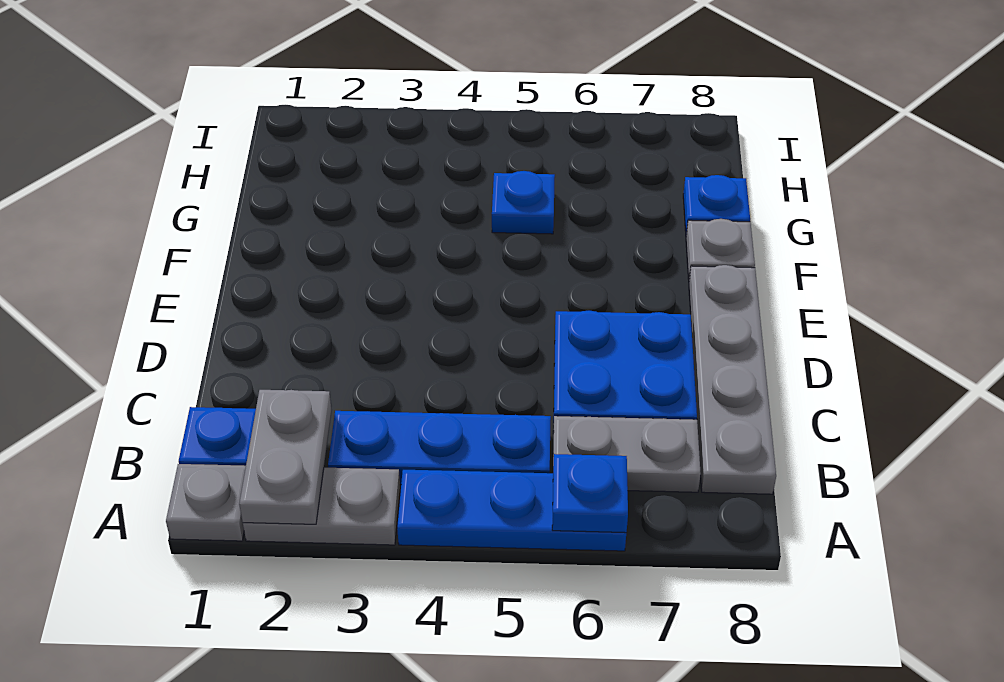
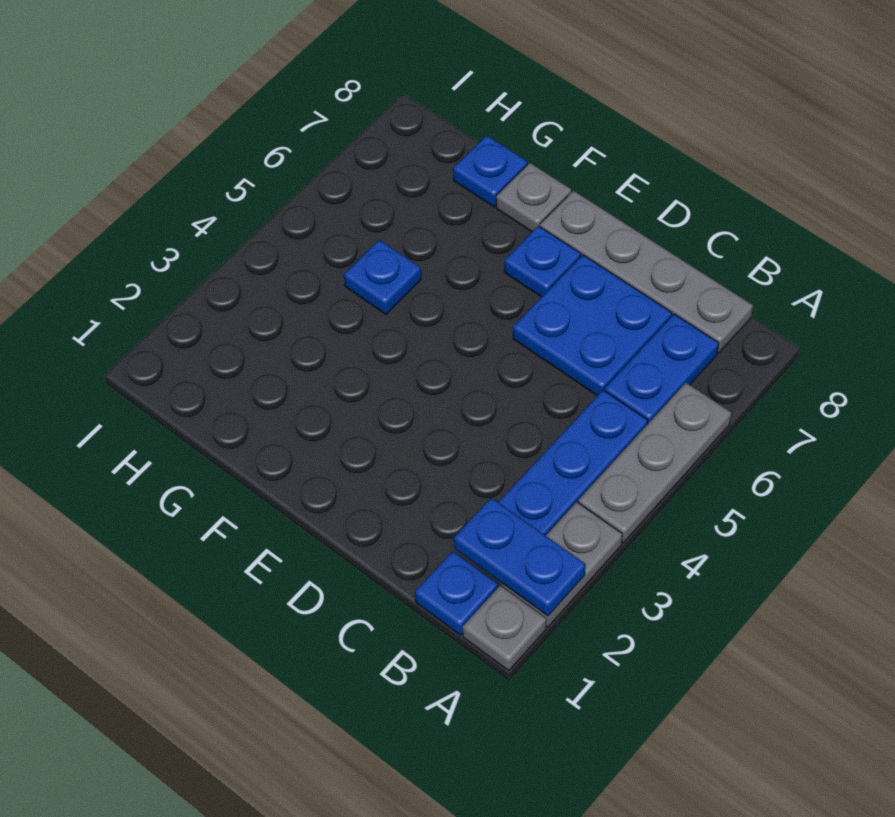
grey 1x2 plate [239,390,331,524] -> blue 1x2 plate [454,498,585,616]
blue 1x3 plate [397,470,626,551] -> grey 1x3 plate [578,383,731,543]
blue 1x1 plate [552,454,628,533] -> blue 1x1 plate moved to [504,226,581,297]
grey 1x2 plate [553,416,701,492] -> blue 1x2 plate [605,314,718,423]

